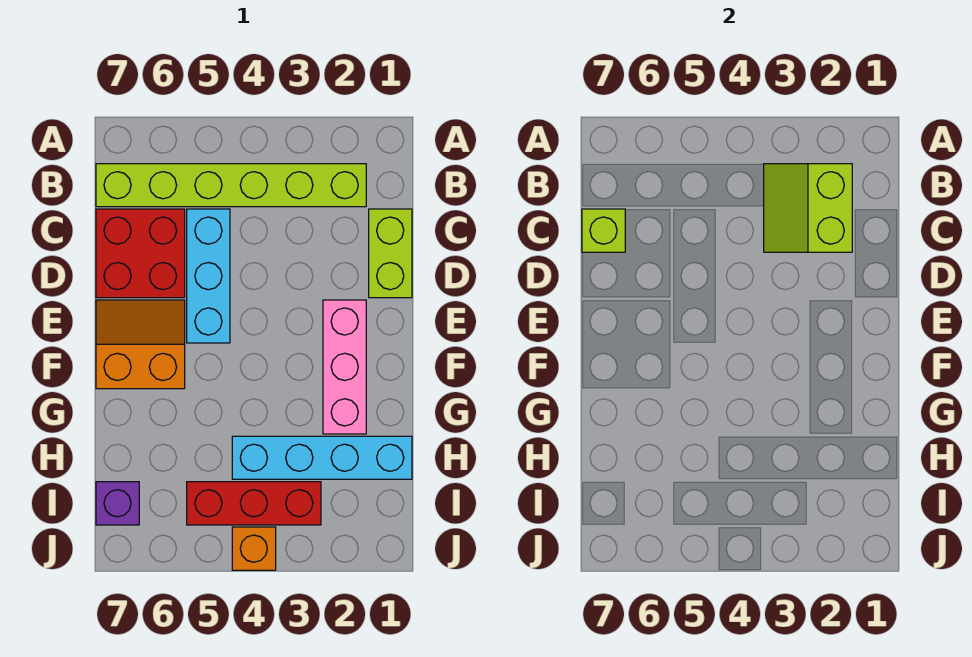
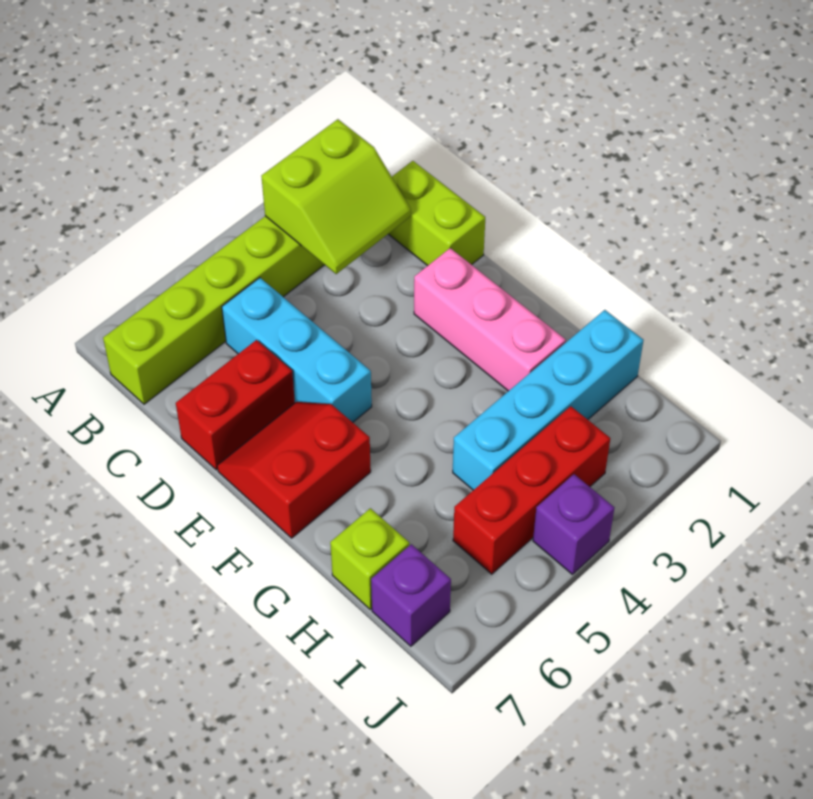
lime 2x2 slope [764,164,852,252] -> lime 2x2 slope turned to [261,119,411,274]
red 2x2 brick [96,209,185,298] -> red 1x2 brick [176,340,295,470]
lime 1x1 brick [582,209,625,252] -> lime 1x1 brick moved to [330,508,409,609]
orange 2x2 slope [96,300,185,389] -> red 2x2 slope [217,402,371,538]
orange 1x1 brick [232,527,276,570] -> purple 1x1 brick [533,474,614,574]

